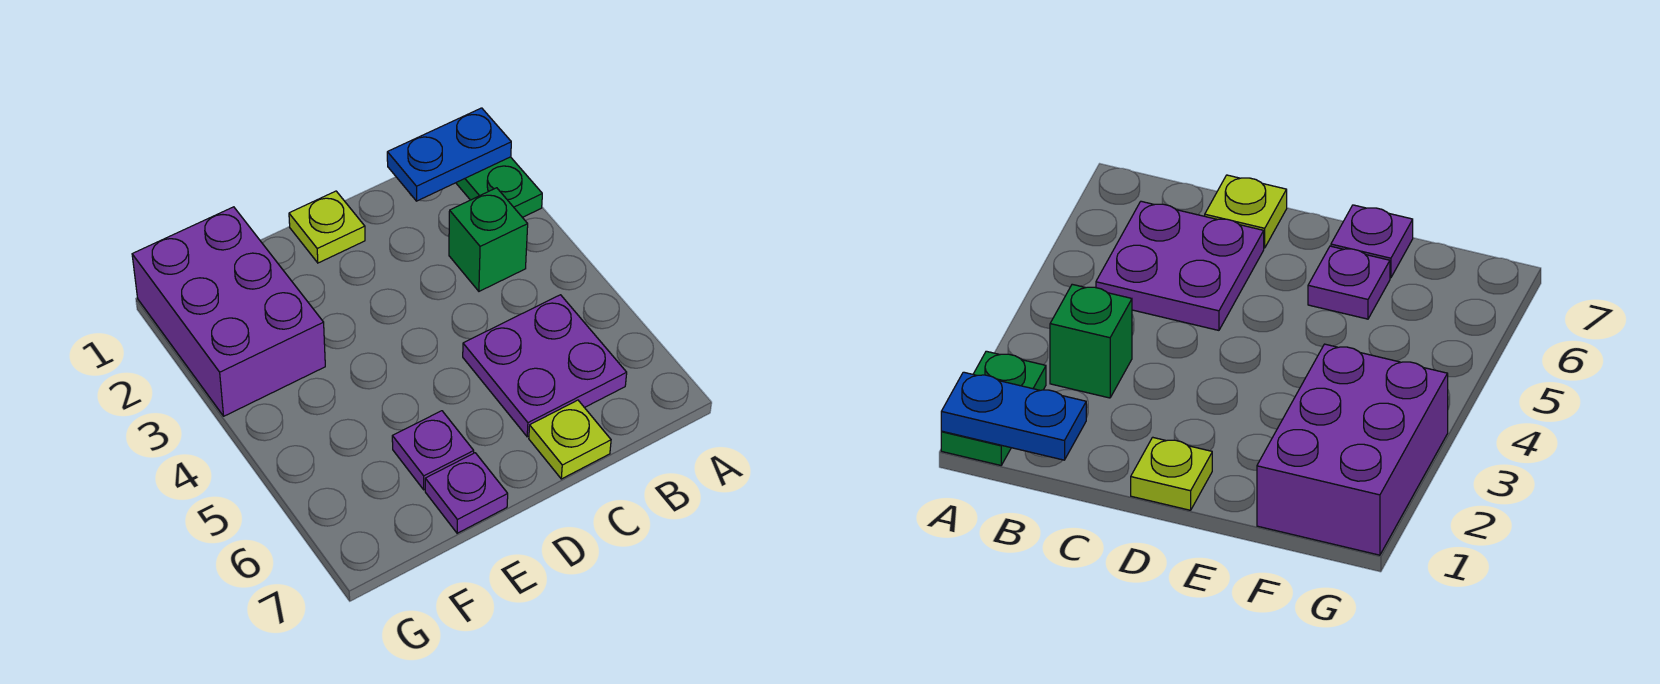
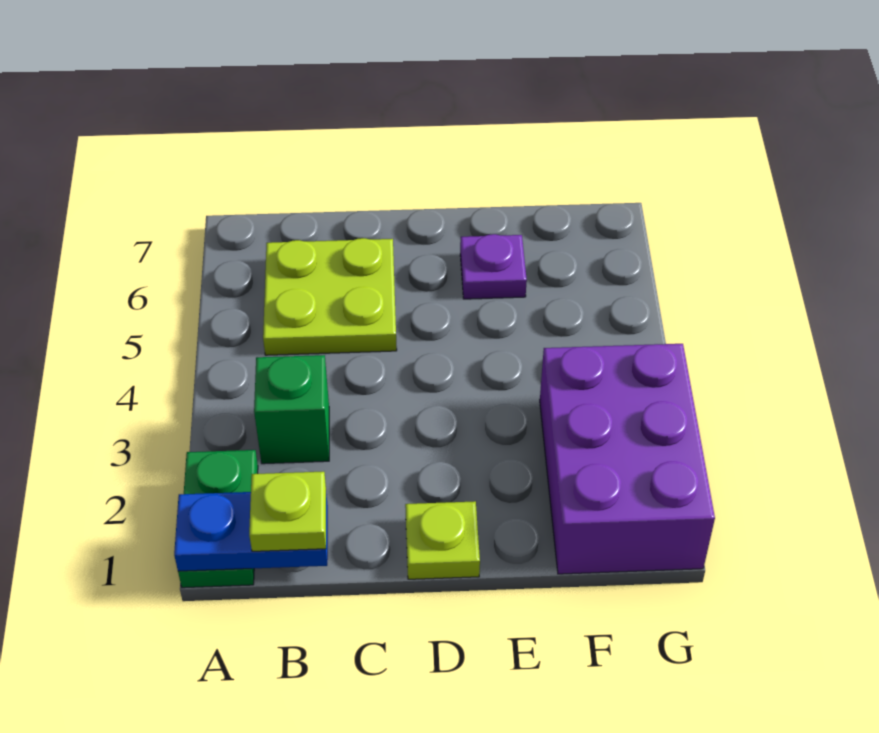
purple 2x2 plate [463,295,627,437] -> lime 2x2 plate [263,238,397,355]
lime 1x1 plate [529,400,611,479] -> lime 1x1 plate moved to [249,472,326,551]
purple 1x1 plate [425,453,508,533] -> none

